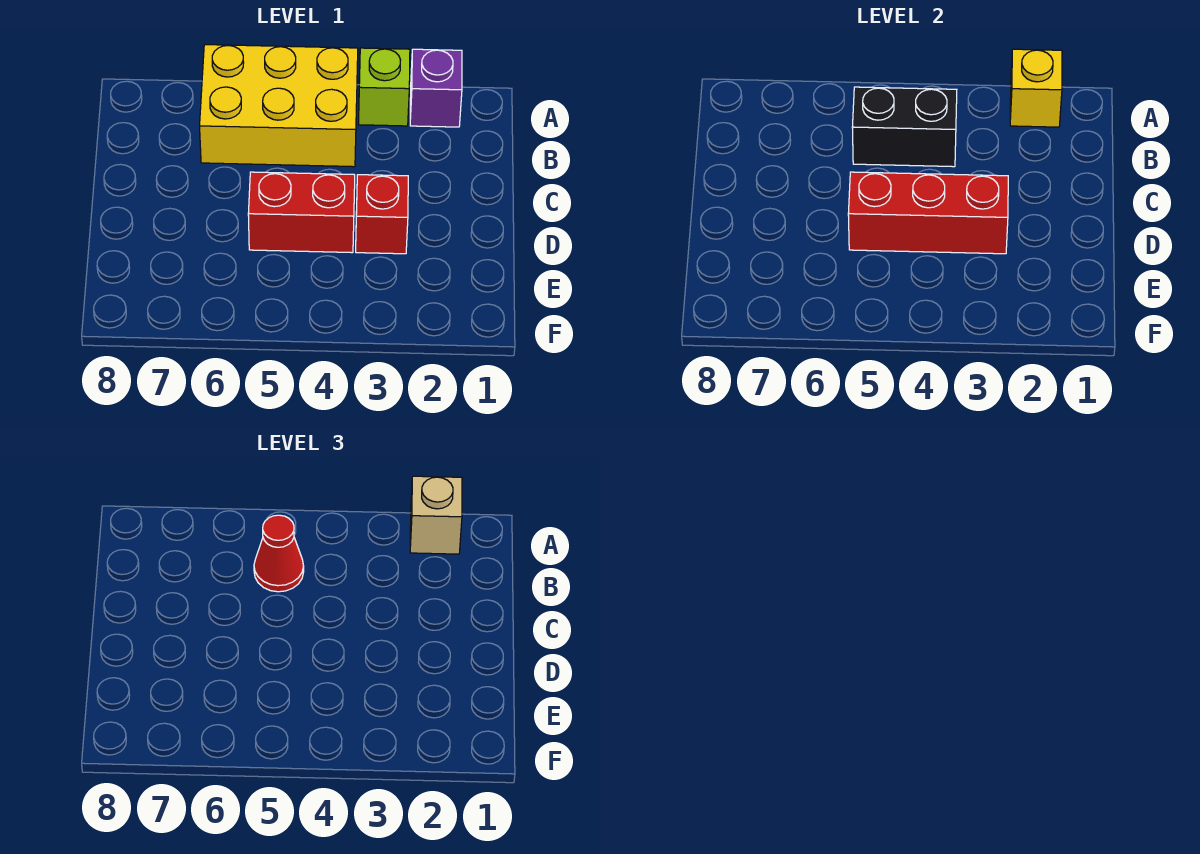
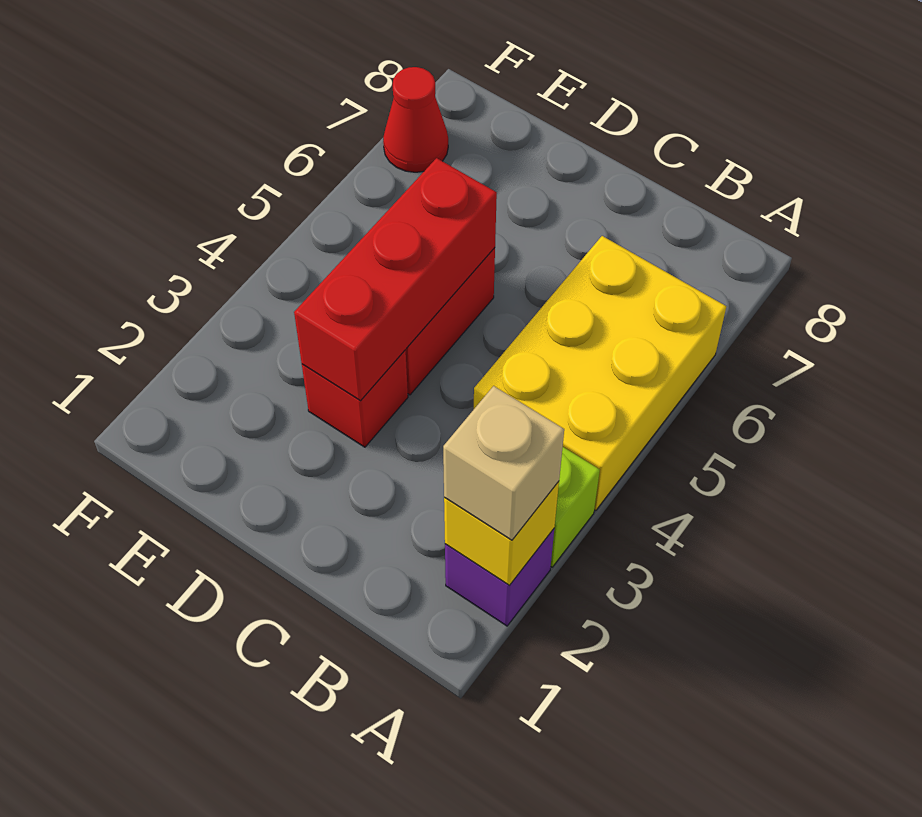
black 1x2 brick [852,87,957,167] -> none
red 1x1 cone [254,515,304,592] -> red 1x1 cone moved to [383,67,448,172]

